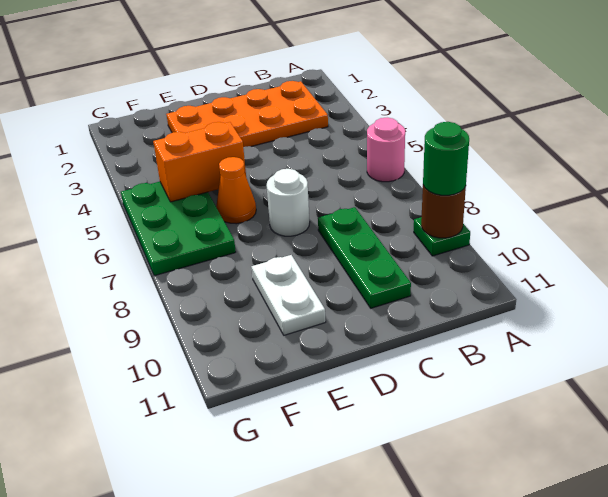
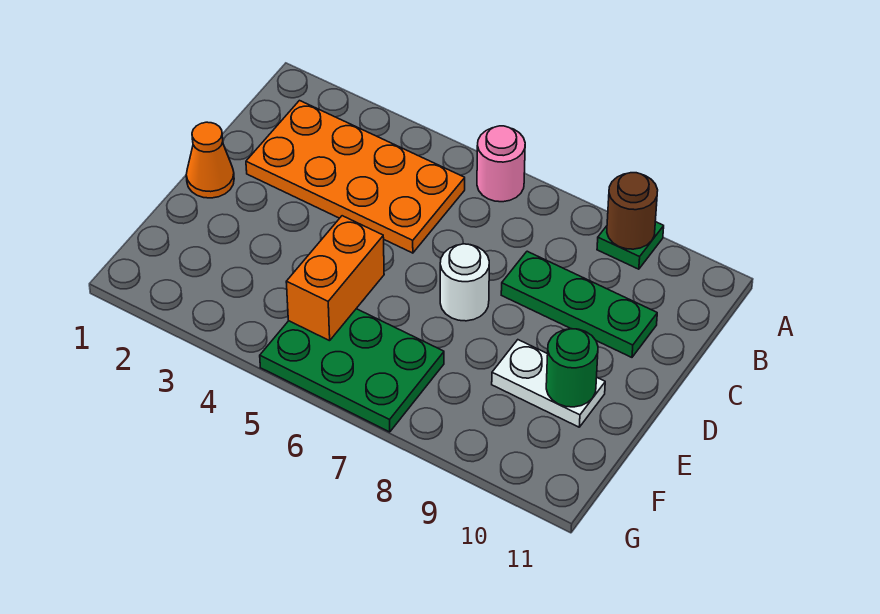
green 1x1 round brick [423,122,469,195] -> green 1x1 round brick moved to [546,329,598,407]
orange 2x4 plate [166,81,328,147] -> orange 2x4 plate turned to [246,101,465,253]
orange 1x1 cone [216,157,256,224] -> orange 1x1 cone moved to [186,122,234,198]

